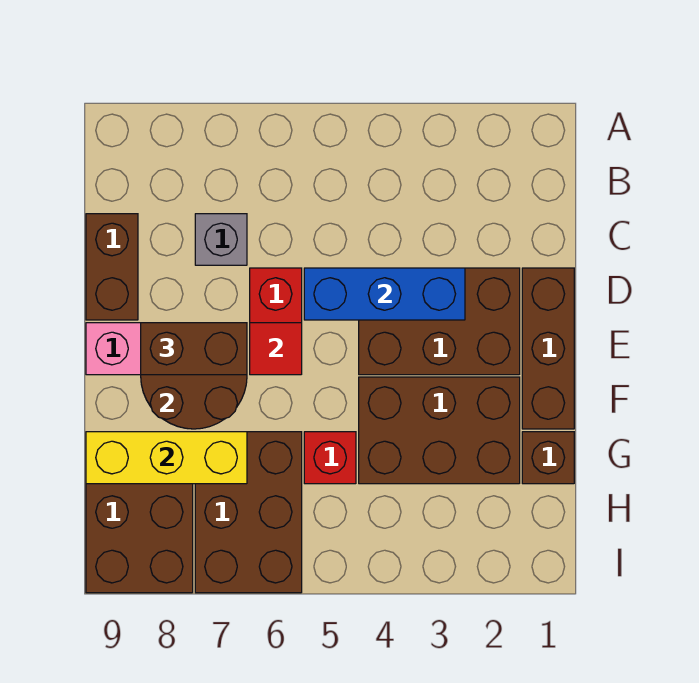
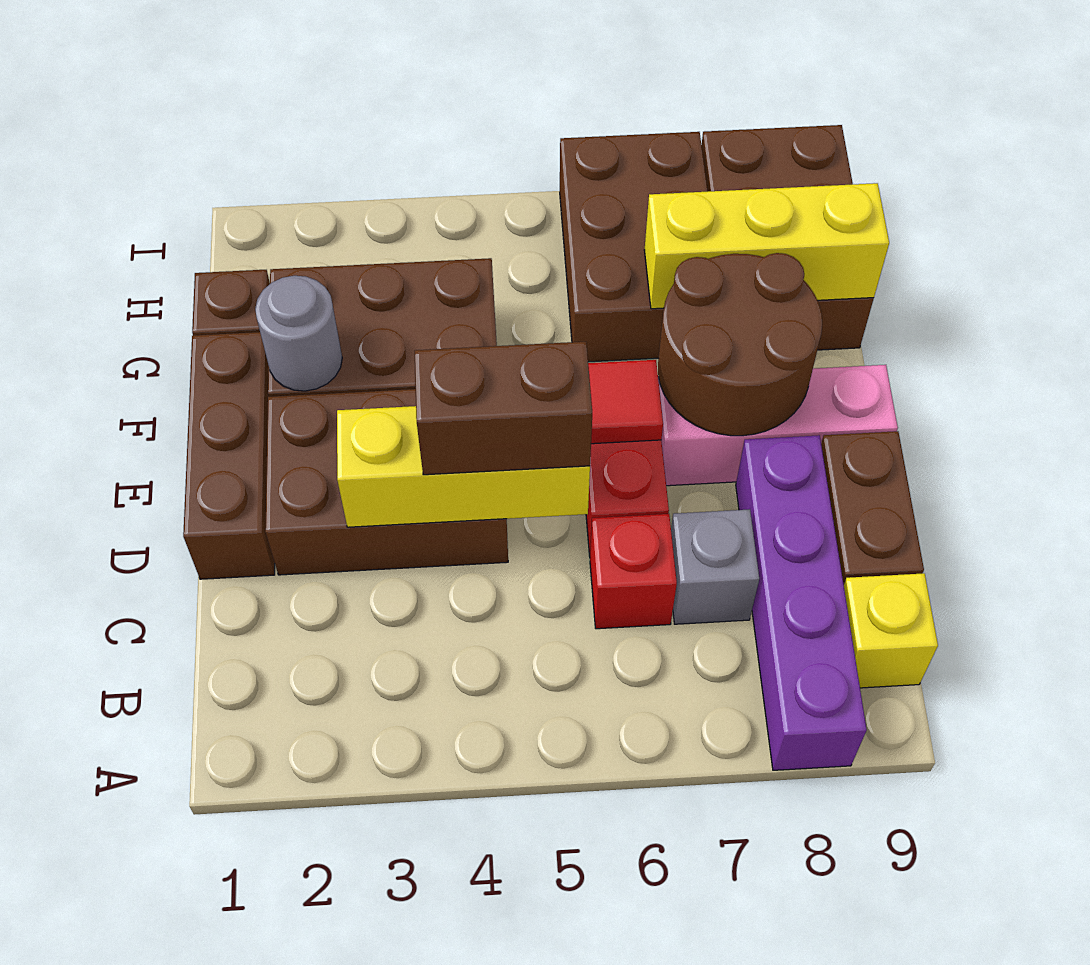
none -> purple 1x4 brick [736,435,867,770]
none -> yellow 1x1 brick [844,573,938,688]
blue 1x3 brick [304,268,465,320] -> yellow 1x3 brick [337,406,590,527]
brown 1x2 brick [141,323,247,375] -> brown 1x2 brick moved to [414,342,592,475]
none -> grey 1x1 round brick [255,276,342,391]
red 1x1 brick [304,432,356,484] -> red 1x1 brick moved to [590,514,677,629]

